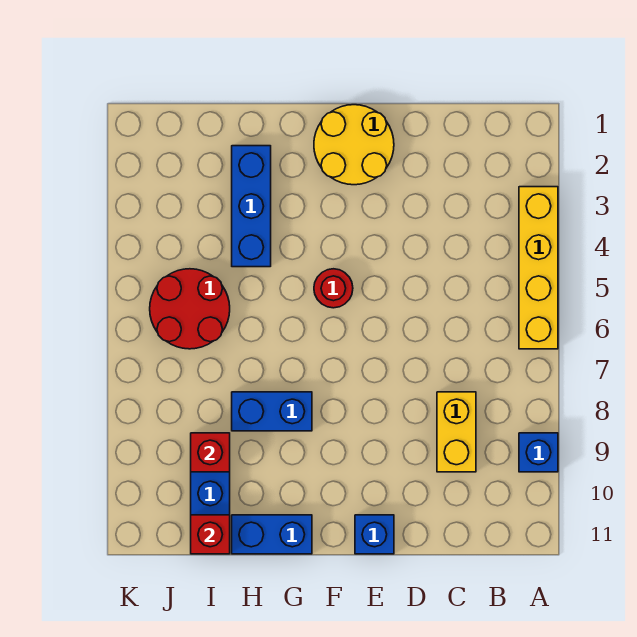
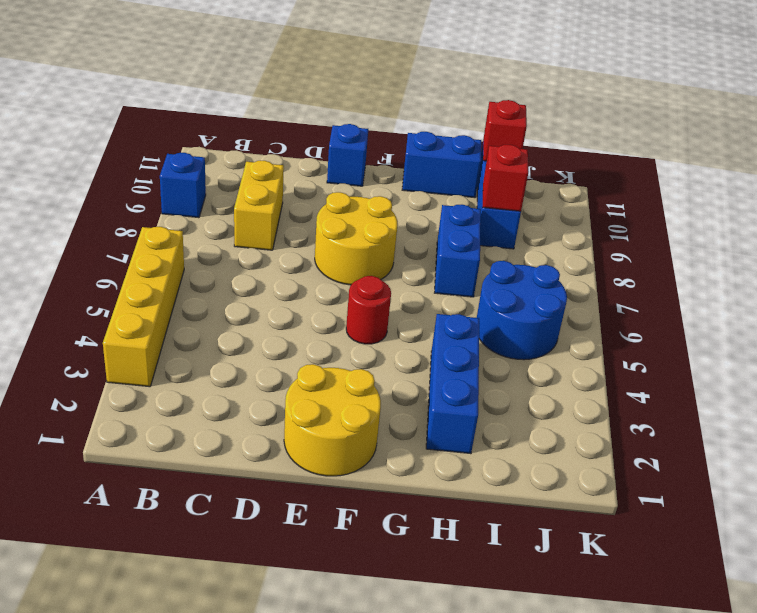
none -> yellow 2x2 round brick [315,192,397,285]
blue 1x2 brick [232,392,312,431] -> blue 1x2 brick turned to [435,205,481,297]
red 2x2 round brick [150,269,230,349] -> blue 2x2 round brick [477,261,567,360]

